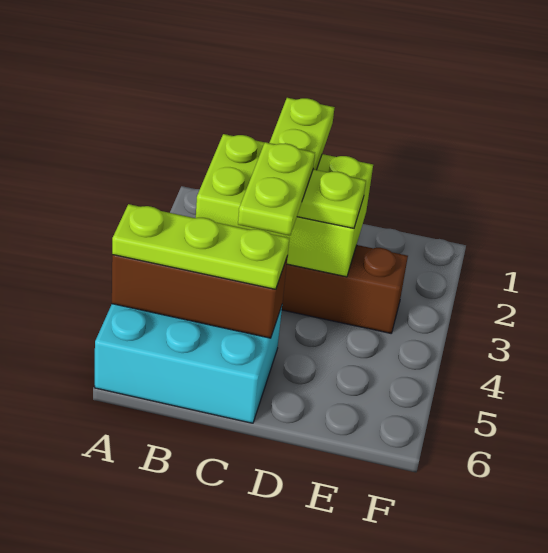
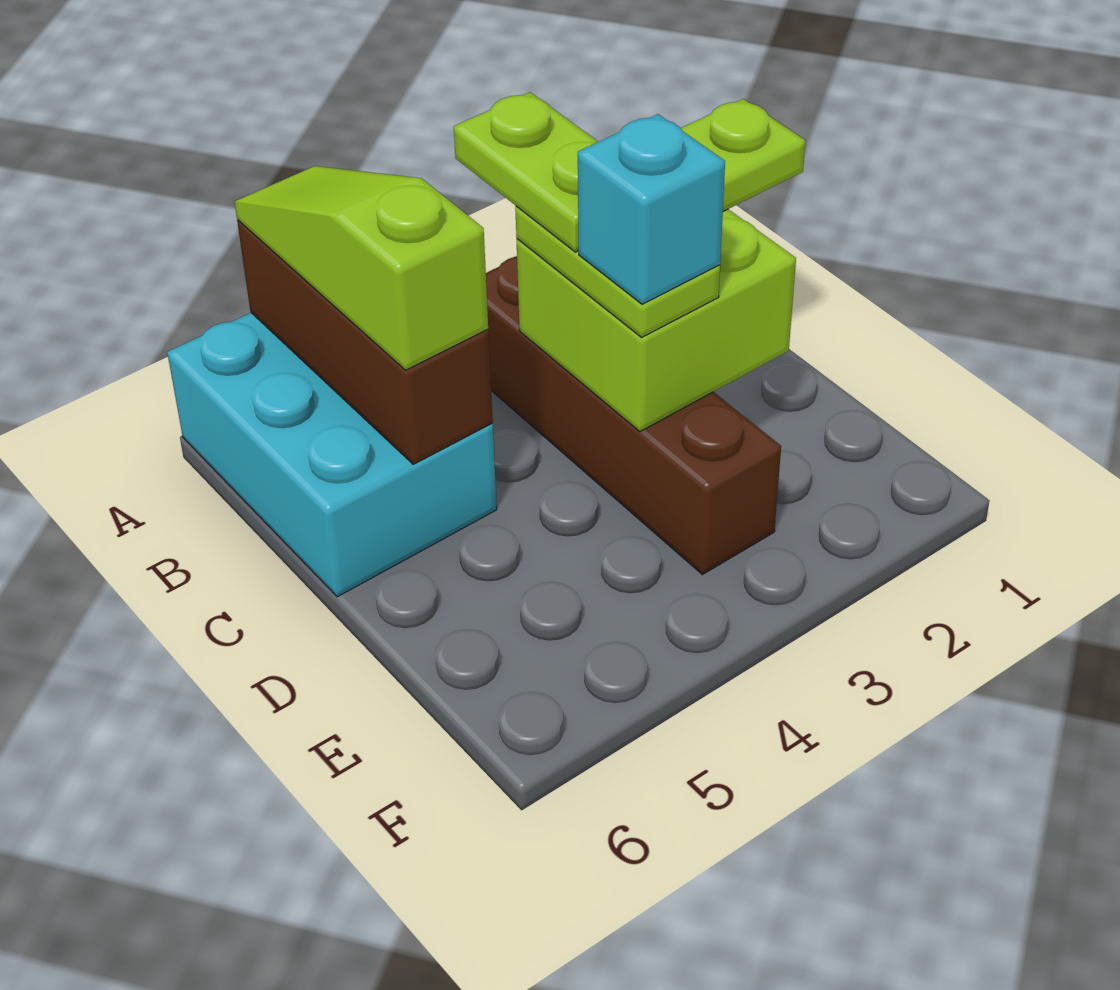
lime 1x3 plate [112,204,290,289] -> lime 1x3 slope [234,166,488,370]
lime 2x3 brick [196,134,373,277] -> lime 2x2 brick [516,209,796,432]
lime 1x2 plate [238,142,315,236] -> lime 1x2 plate turned to [454,92,598,252]
none -> cyan 1x1 brick [578,114,725,304]

